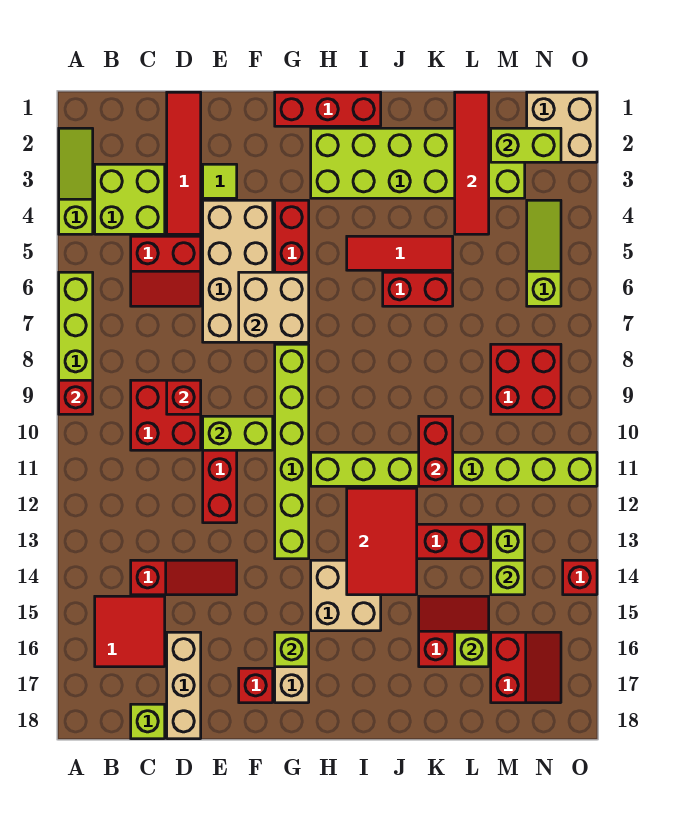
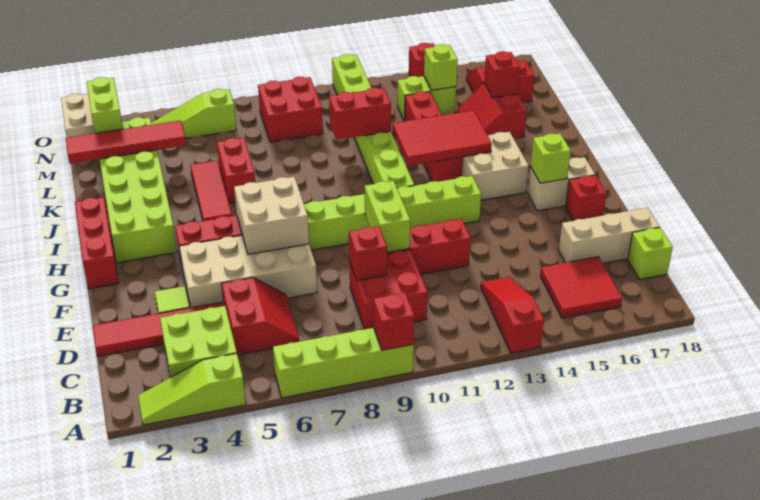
red 1x3 slope [131,560,237,595] -> red 1x3 slope moved to [480,277,544,353]
lime 1x1 brick [455,632,489,667] -> red 1x1 brick [484,51,520,98]

